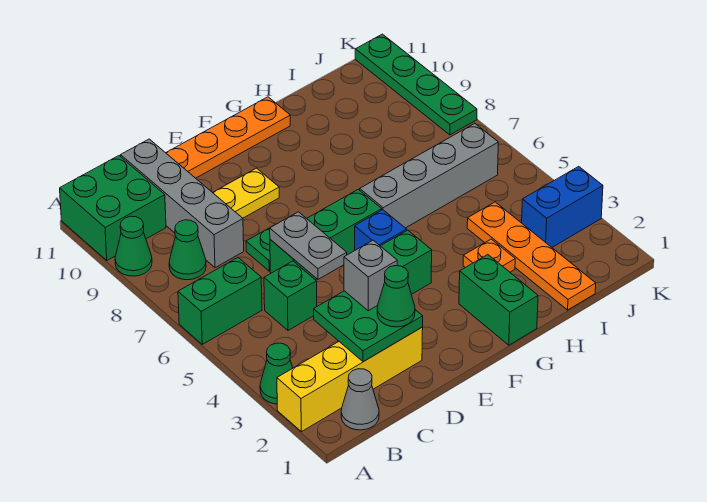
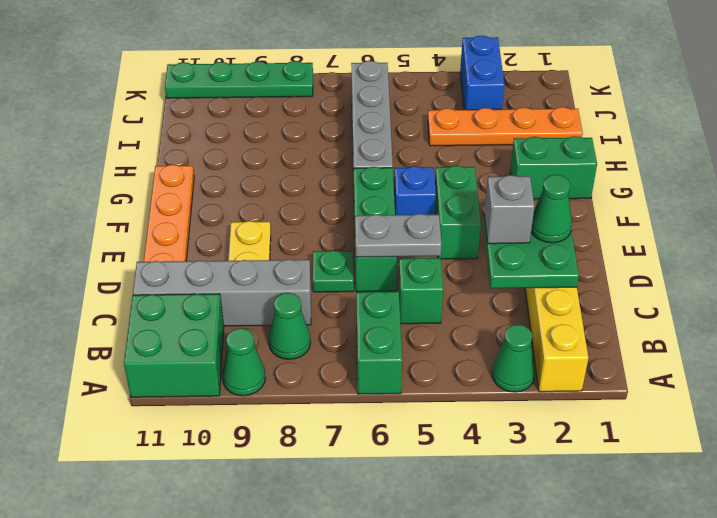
grey 1x1 cone [341,369,379,430] -> none
orange 1x1 plate [463,239,515,272] -> none

